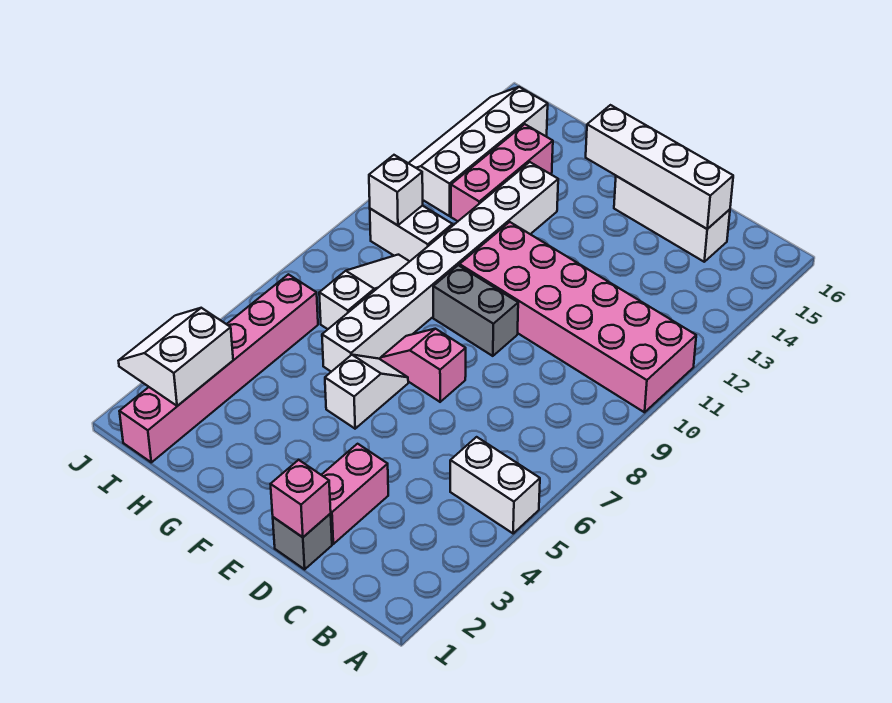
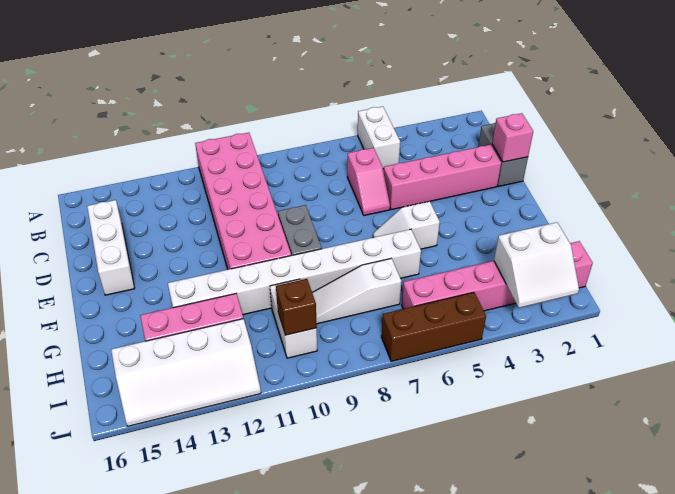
white 1x4 brick [586,105,733,229] -> none
grey 1x1 brick [273,514,332,569] -> grey 1x2 brick [478,123,528,187]
pink 1x2 brick [322,444,388,544] -> pink 1x4 brick [383,145,501,210]
pink 1x2 slope [380,329,466,402] -> pink 1x2 slope moved to [347,148,390,215]
white 1x1 brick [369,155,423,225] -> brown 1x1 brick [276,279,317,335]
none -> brown 1x3 brick [381,292,486,361]

